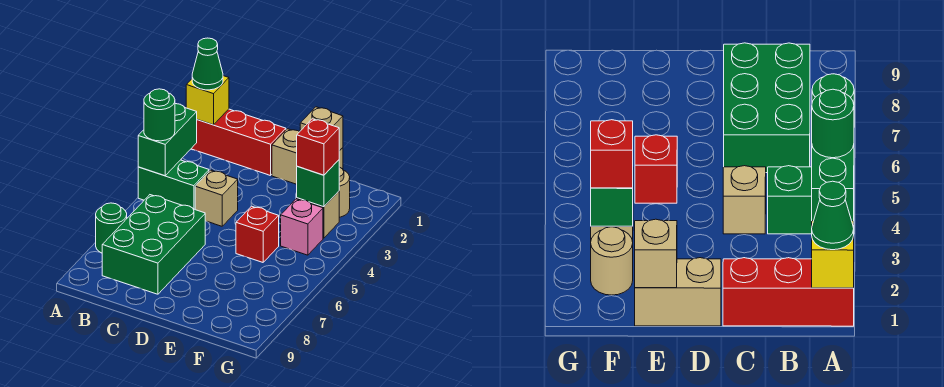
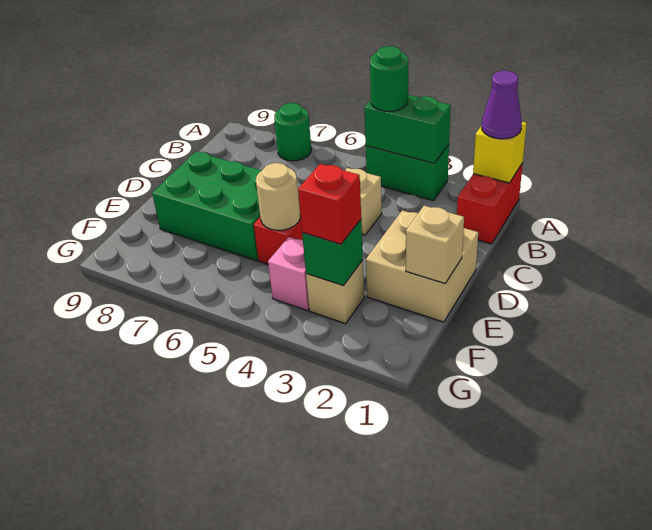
red 1x3 brick [191,109,286,176] -> red 1x2 brick [457,163,523,244]
green 1x1 cone [192,38,223,90] -> purple 1x1 cone [482,71,522,139]
green 1x2 brick [138,160,209,209] -> green 1x2 brick turned to [366,145,449,201]
green 2x3 brick [102,195,205,294] -> green 2x3 brick moved to [152,152,262,261]
tan 1x2 brick [272,129,343,184] -> tan 2x2 brick [366,210,478,322]
tan 1x1 round brick [339,167,350,217] -> tan 1x1 round brick moved to [256,163,300,230]

